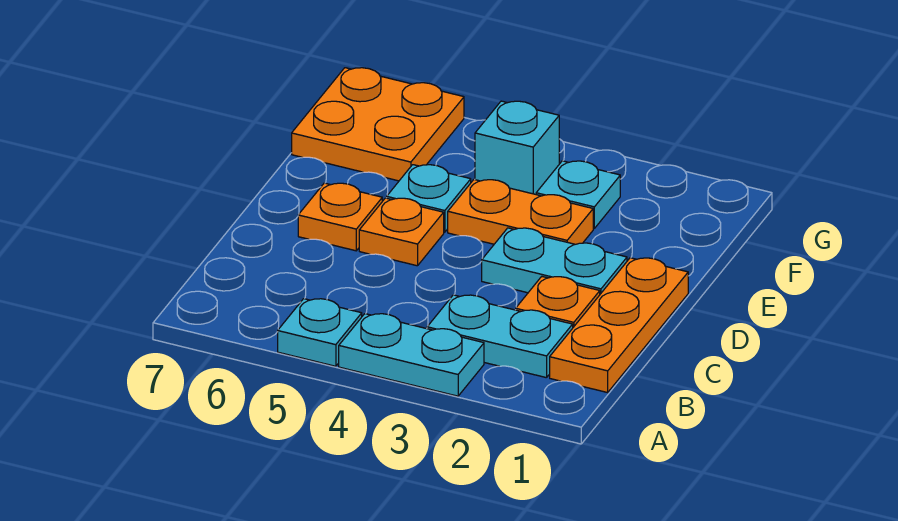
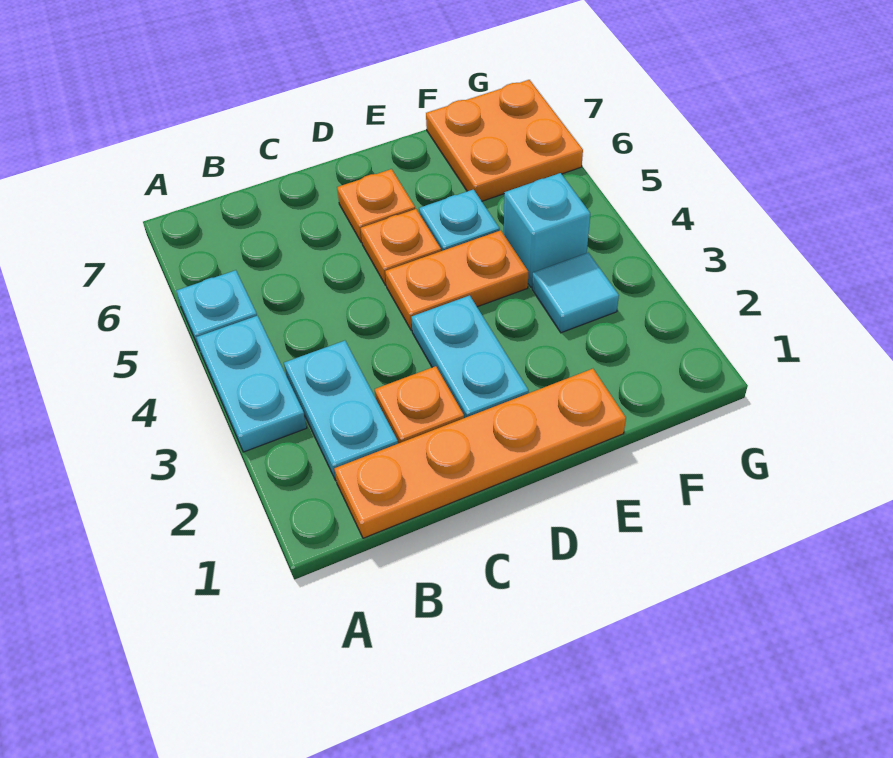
orange 1x3 plate [550,258,688,393] -> orange 1x4 plate [334,369,626,538]
orange 1x2 plate [448,180,593,244] -> orange 1x2 plate turned to [385,230,528,331]
cyan 1x1 plate [536,161,620,228] -> cyan 1x1 tile [532,253,619,333]

